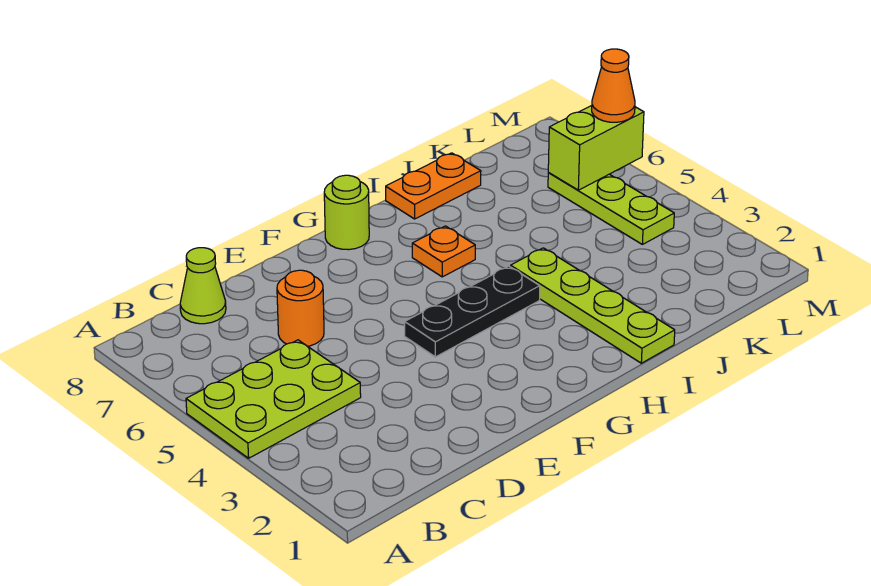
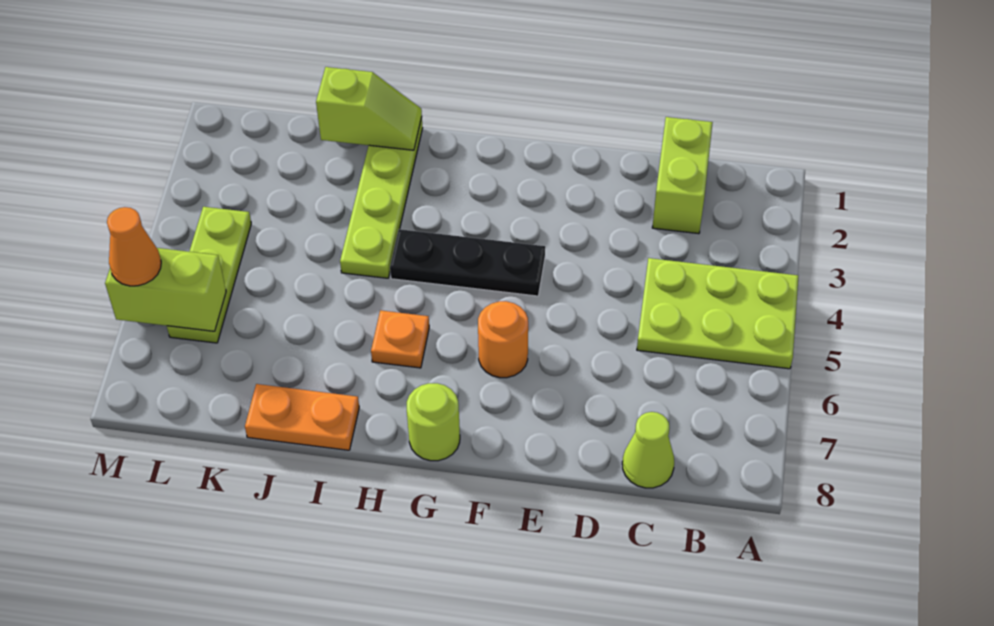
none -> lime 1x2 brick [652,117,713,234]
orange 1x1 round brick [277,270,324,346] -> orange 1x1 round brick moved to [478,301,528,378]
none -> lime 1x2 slope [316,67,422,150]

